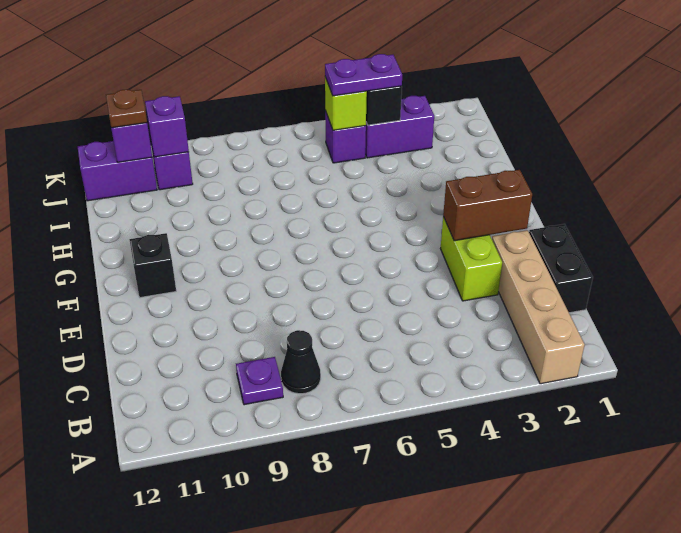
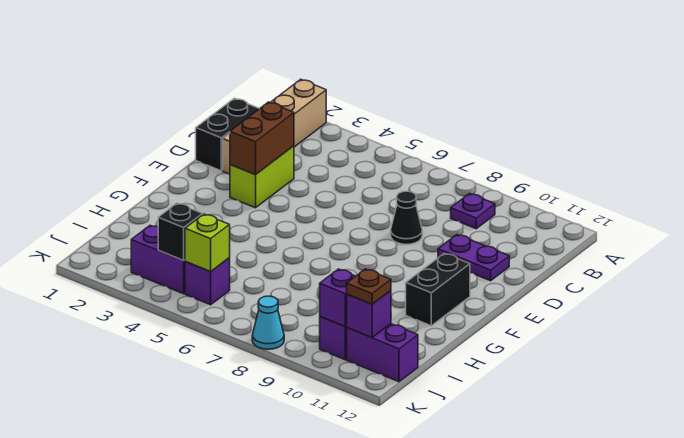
black 1x1 cone [281,330,321,394] -> black 1x1 cone moved to [391,191,422,244]
brown 1x2 brick [443,170,532,241] -> brown 1x2 brick turned to [230,102,294,175]
black 1x1 brick [129,233,176,298] -> black 1x2 brick [406,253,470,326]
purple 1x2 plate [325,54,402,96] -> purple 1x2 plate moved to [438,235,509,281]
none -> cyan 1x1 cone [252,296,284,349]

